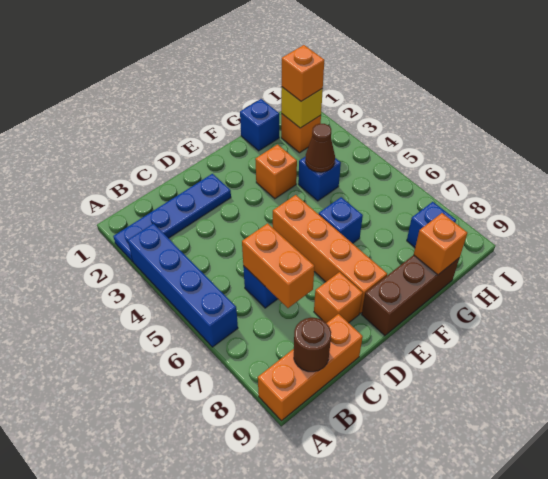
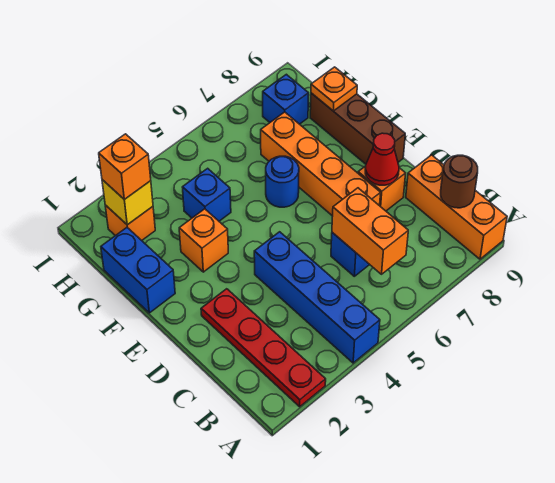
blue 1x4 plate [113,174,231,262] -> red 1x4 plate [201,289,326,407]
blue 1x4 brick [128,224,238,347] -> blue 1x4 brick turned to [254,232,380,363]
orange 1x2 brick [242,223,314,308] -> orange 1x2 brick turned to [332,188,408,274]
none -> red 1x1 cone [365,133,399,185]
orange 1x4 brick [273,195,387,313] -> orange 1x4 brick turned to [261,112,381,216]
blue 1x1 brick [319,197,363,243] -> blue 1x1 round brick [266,156,299,207]
blue 1x1 brick [240,99,279,151] -> blue 1x2 brick [101,228,175,313]
brown 1x1 cone [305,124,335,172] -> none
orange 1x1 brick [414,213,467,275] -> orange 1x1 plate [311,67,357,111]

